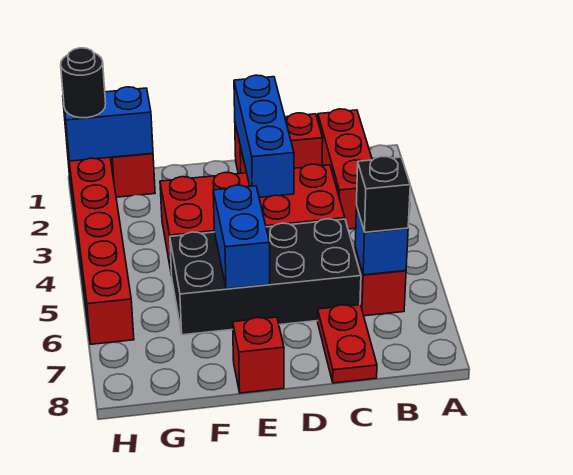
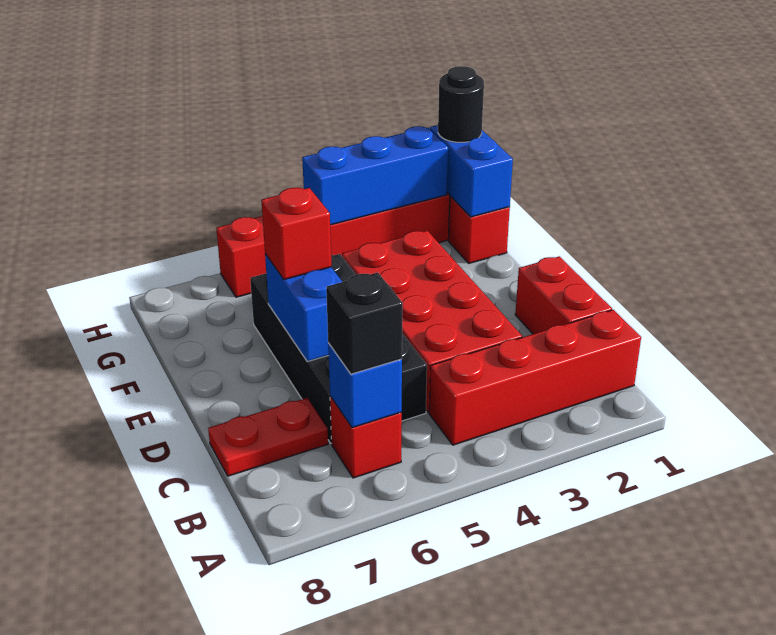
red 1x3 brick [318,109,372,229] -> red 1x4 brick [429,310,641,445]
blue 1x3 brick [234,75,294,197] -> blue 1x3 brick moved to [302,126,448,225]
blue 1x2 brick [213,185,270,289] -> blue 1x2 brick turned to [265,254,342,362]
red 1x1 brick [233,317,284,393] -> red 1x1 brick moved to [261,188,332,280]

